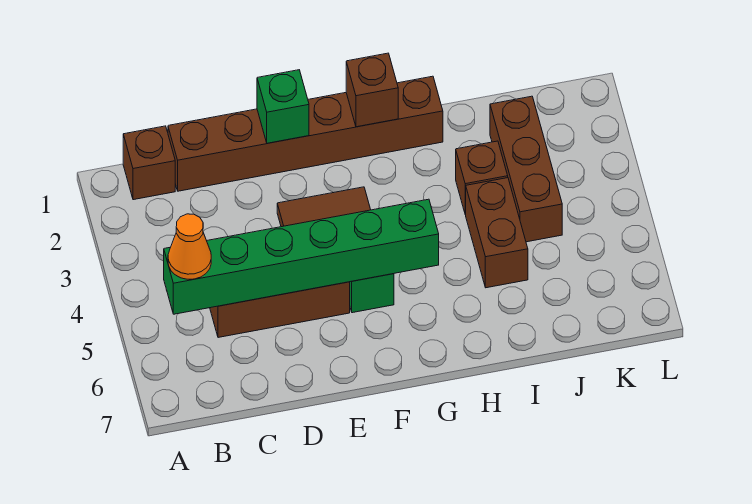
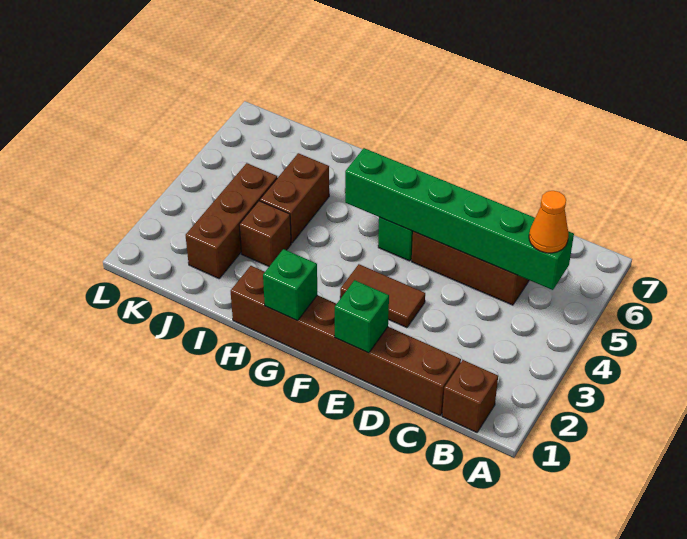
brown 1x1 brick [346,53,398,127] -> green 1x1 brick [263,249,317,321]

